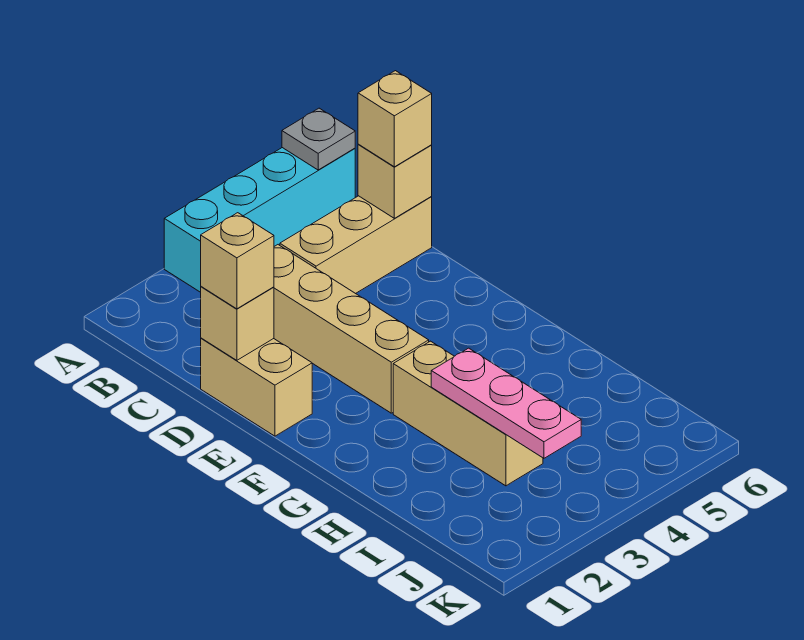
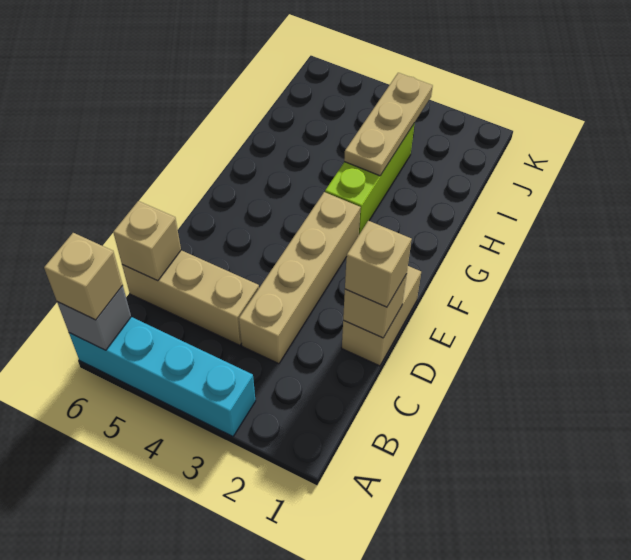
grey 1x1 plate [282,108,355,170] -> grey 1x1 brick [57,286,131,350]
tan 1x1 brick [358,71,432,167] -> tan 1x1 brick moved to [44,233,123,320]
tan 1x3 brick [393,341,543,486] -> lime 1x3 brick [325,123,415,234]
pink 1x3 plate [431,348,581,458] -> tan 1x3 plate [344,73,433,176]

